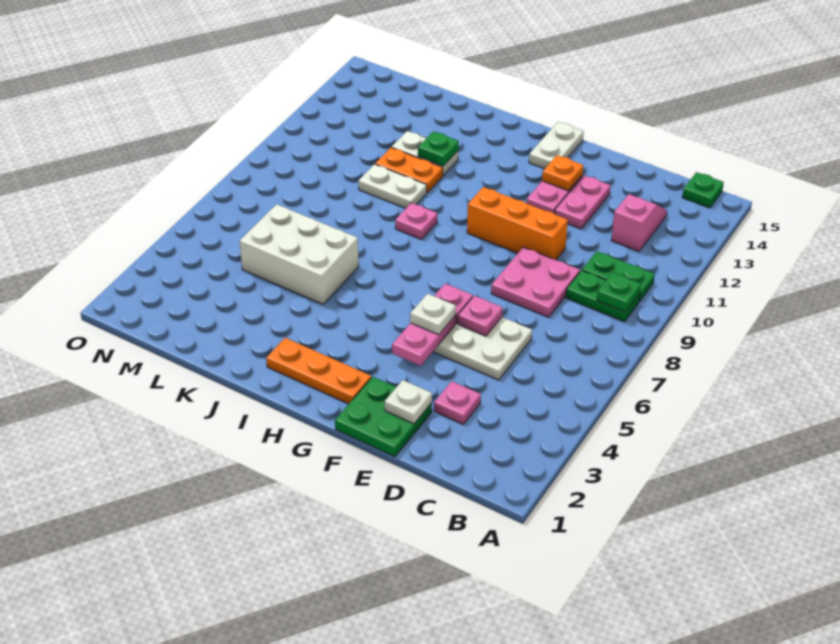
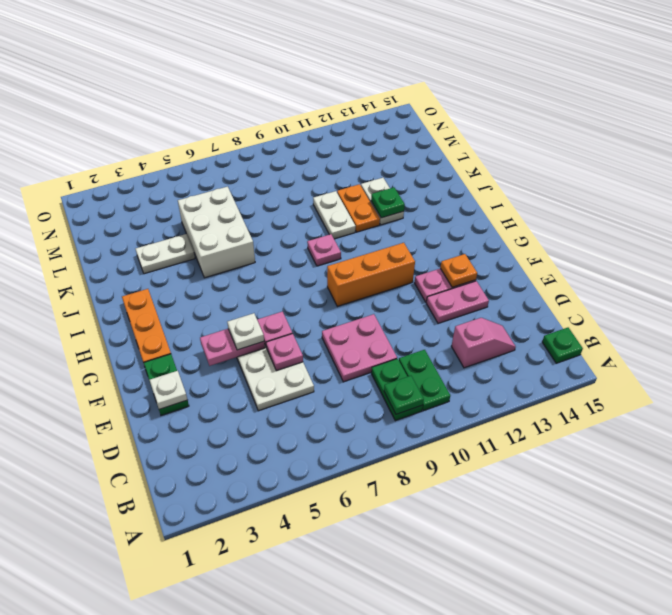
pink 1x1 plate [434,381,481,424] -> none
green 2x2 plate [335,377,432,457] -> green 1x2 plate [144,354,189,416]
orange 1x3 brick [467,187,568,260] -> orange 1x3 brick turned to [327,243,415,306]
white 1x2 plate [529,122,584,169] -> white 1x2 plate moved to [136,234,195,274]

